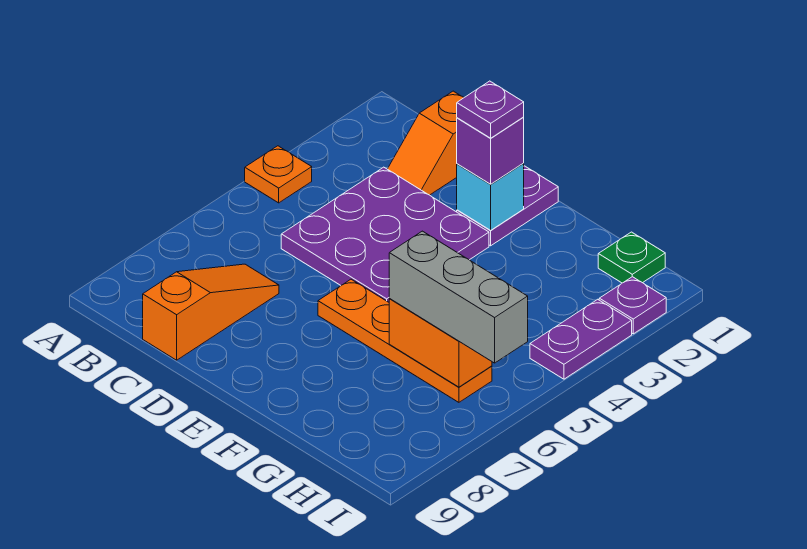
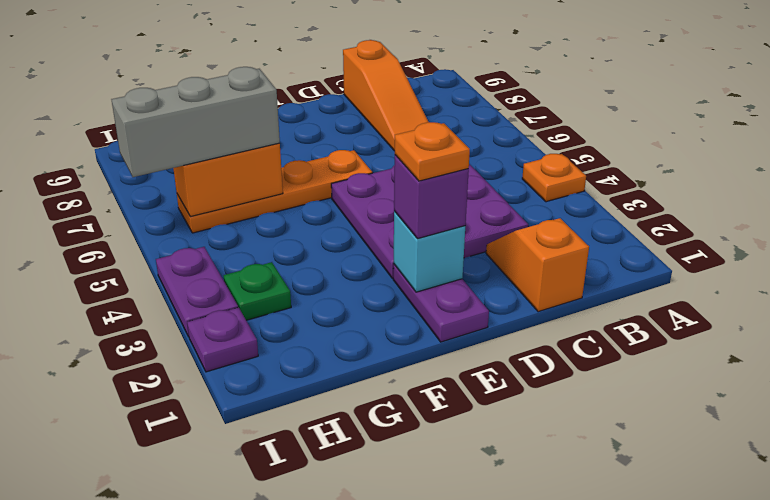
purple 1x1 plate [457,81,524,138] -> orange 1x1 plate [395,122,470,181]
green 1x1 plate [598,232,665,283] -> green 1x1 plate moved to [224,262,291,320]

